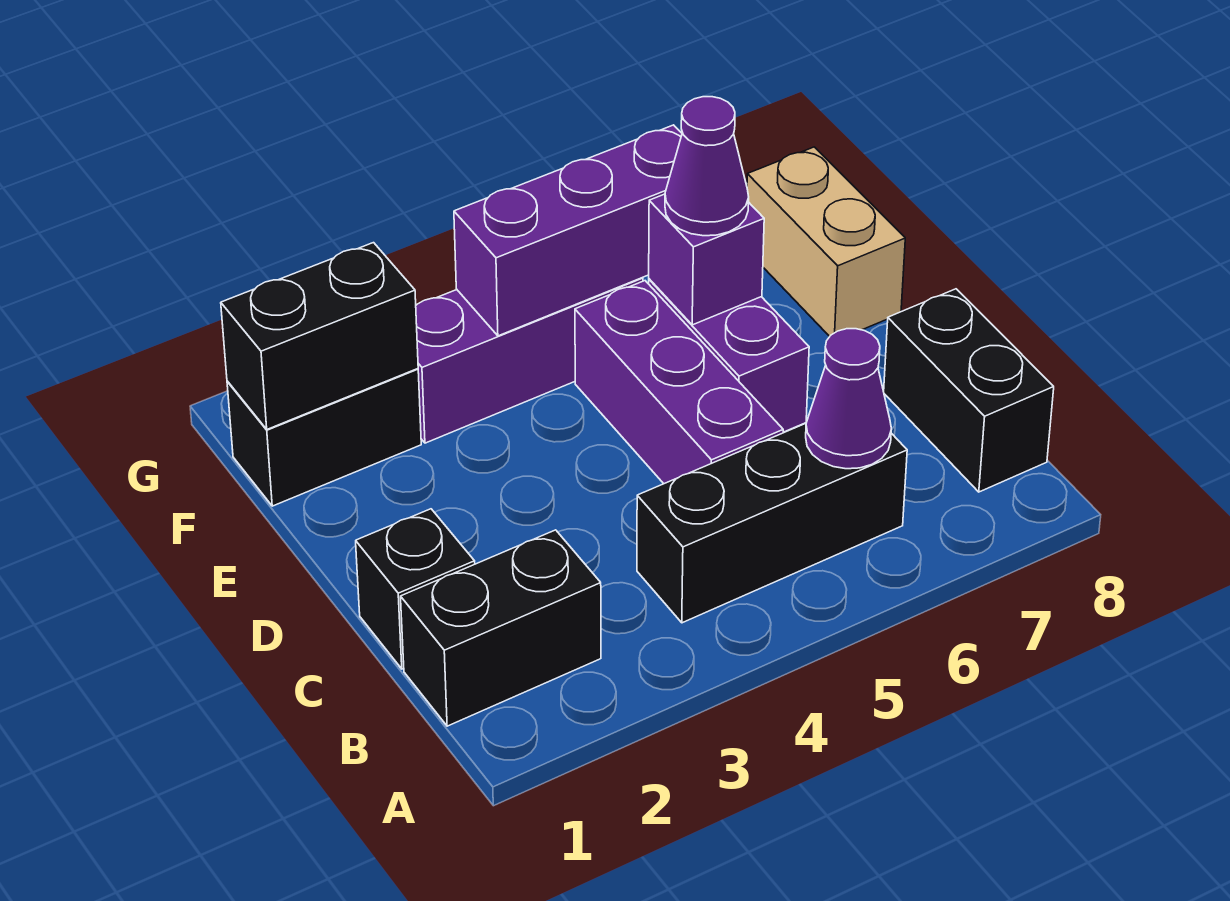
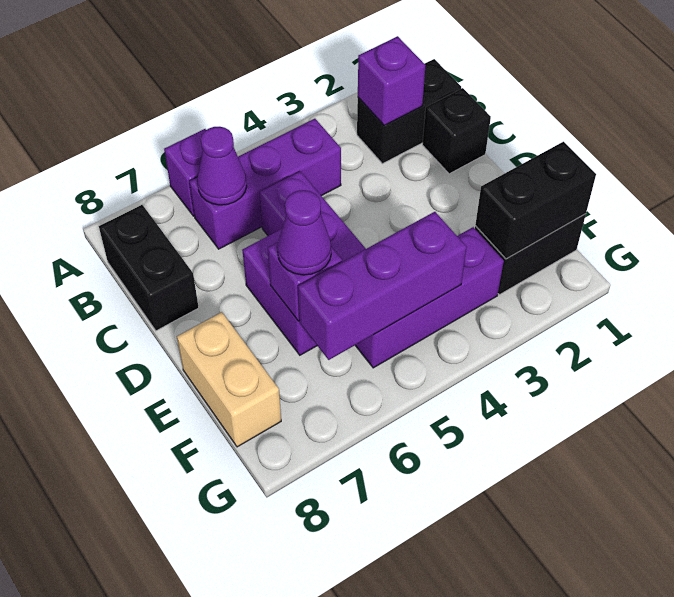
none -> purple 1x1 brick [164,129,206,216]
none -> purple 1x1 brick [358,36,426,125]
black 1x3 brick [637,423,907,623] -> purple 1x3 brick [189,119,341,249]

